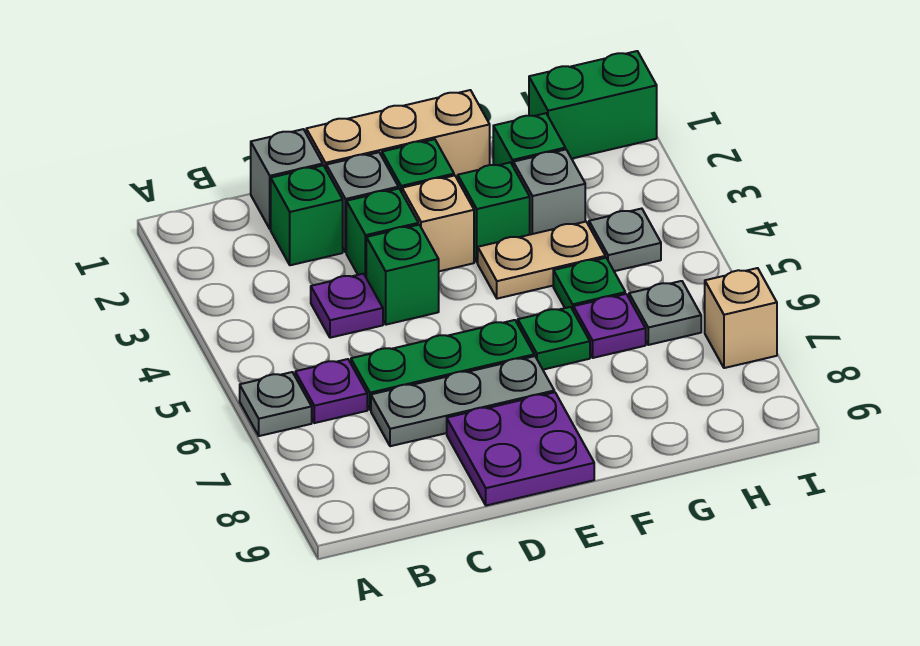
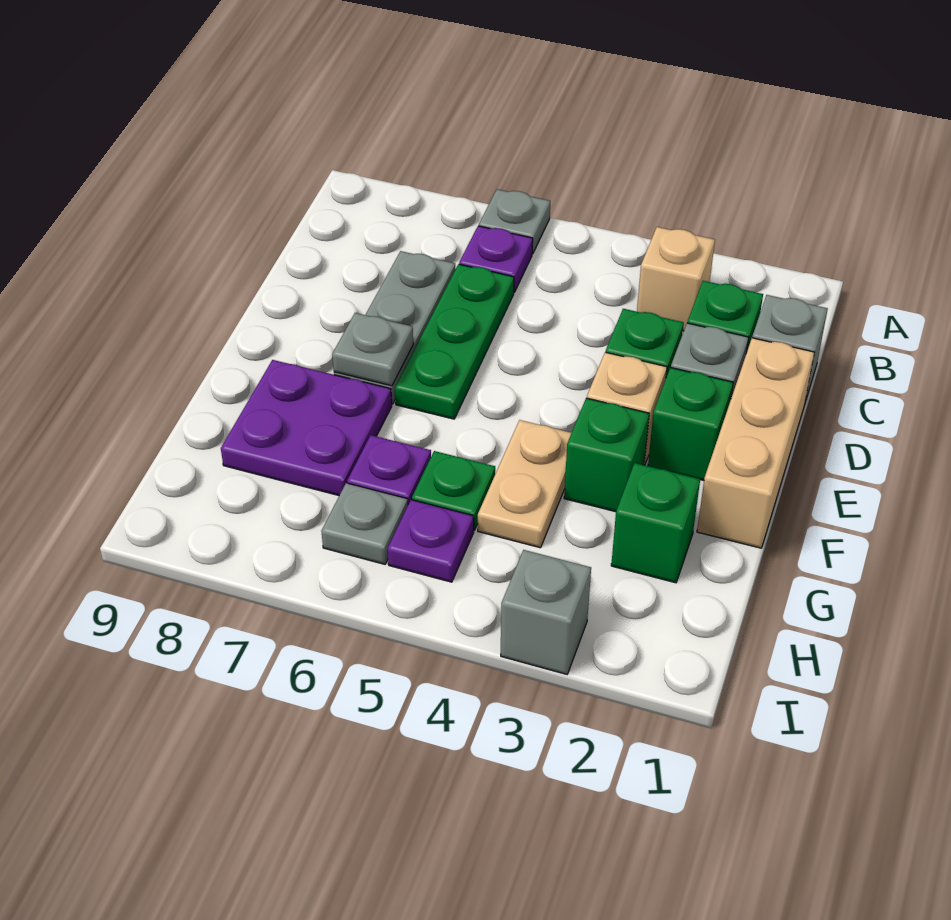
purple 1x1 plate [311,274,383,338] -> purple 1x1 plate moved to [388,500,474,582]
green 1x1 brick [366,225,439,325] -> none
purple 2x2 plate [447,392,594,506] -> purple 2x2 plate moved to [221,360,392,495]
green 1x1 plate [518,307,590,370] -> none
grey 1x1 brick [513,149,585,235] -> grey 1x1 brick moved to [501,550,591,674]
green 1x2 brick [529,51,657,159] -> none
grey 1x1 plate [589,209,661,271] -> grey 1x1 plate moved to [332,313,413,386]
tan 1x1 brick [705,268,777,368] -> tan 1x1 brick moved to [637,227,715,331]

